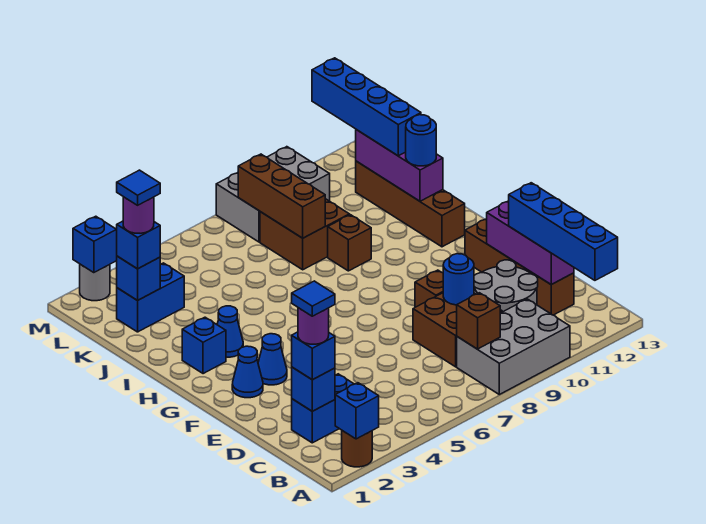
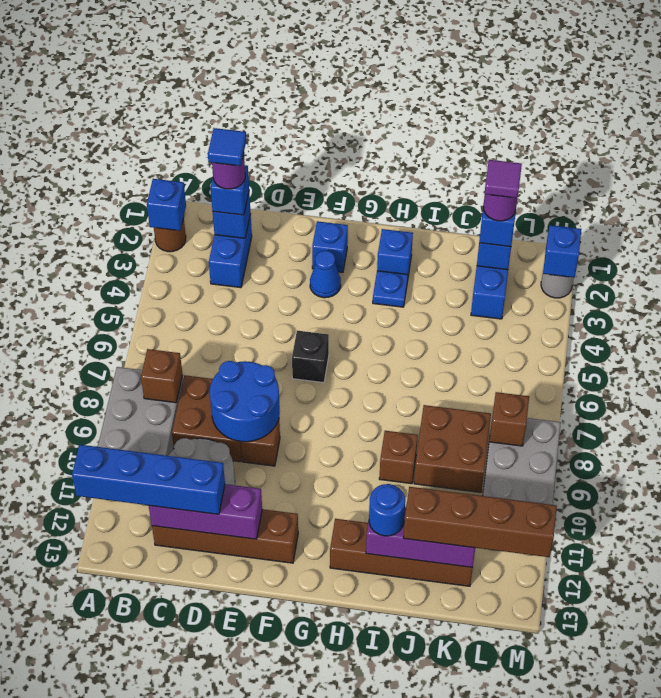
blue 1x1 round brick [443,254,474,305] -> blue 2x2 round brick [210,361,280,442]
blue 1x1 cone [232,346,263,398] -> blue 1x1 brick [312,221,348,272]
none -> black 1x1 brick [292,331,329,383]
blue 1x1 cone [217,306,243,357] -> blue 1x1 plate [373,271,408,307]
brown 1x3 brick [238,154,325,238] -> brown 1x1 brick [489,392,529,446]
blue 1x4 brick [312,58,421,156] -> brown 1x4 brick [403,487,557,557]
blue 1x1 tile [117,170,160,205] -> purple 1x1 tile [484,160,522,198]

